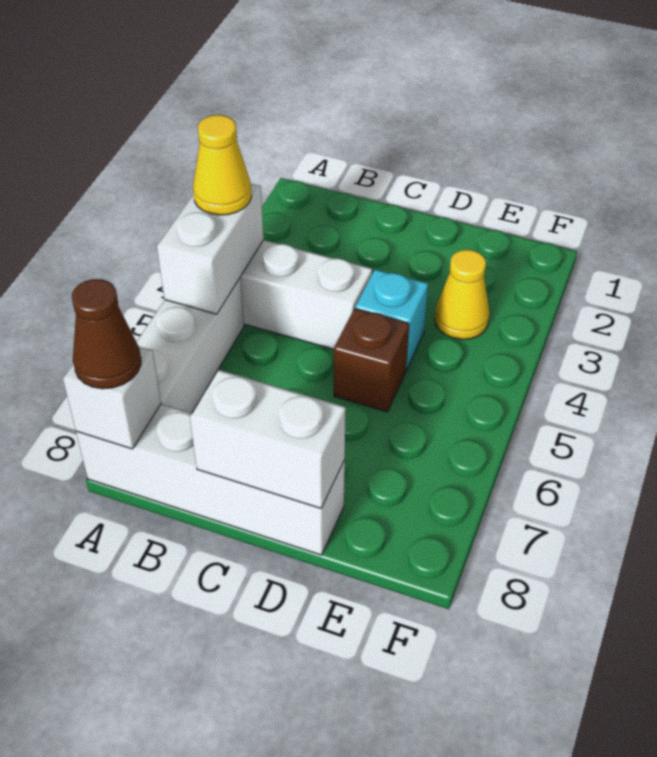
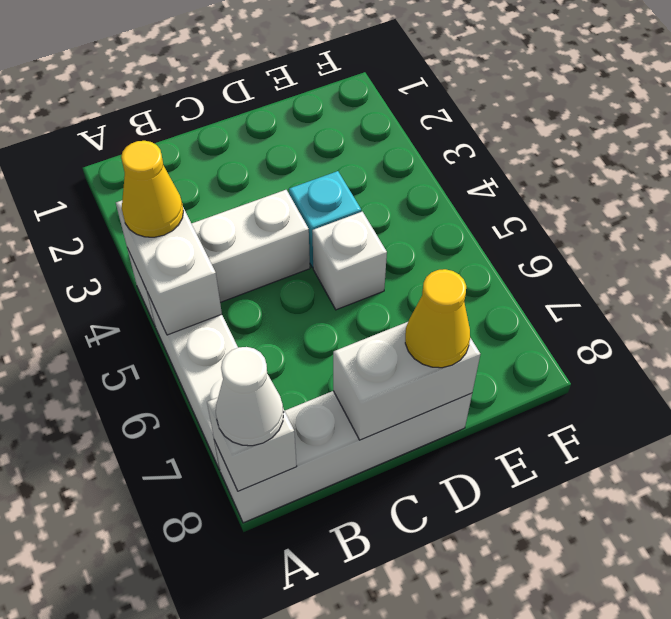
brown 1x1 cone [72,279,141,389] -> white 1x1 cone [216,347,284,446]
brown 1x1 brick [334,308,409,412] -> white 1x1 brick [312,212,387,310]
yellow 1x1 cone [435,250,490,339] -> yellow 1x1 cone moved to [405,269,470,368]

